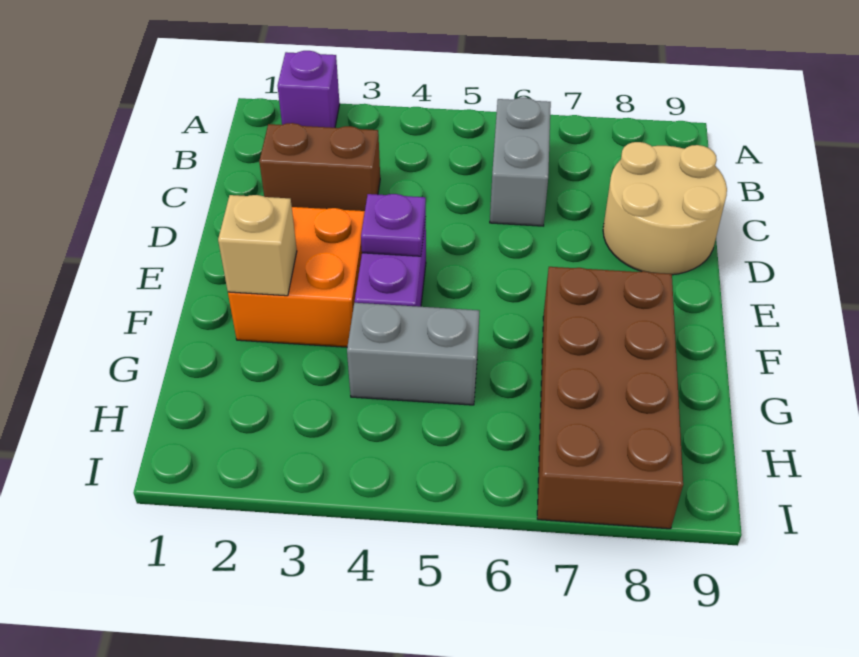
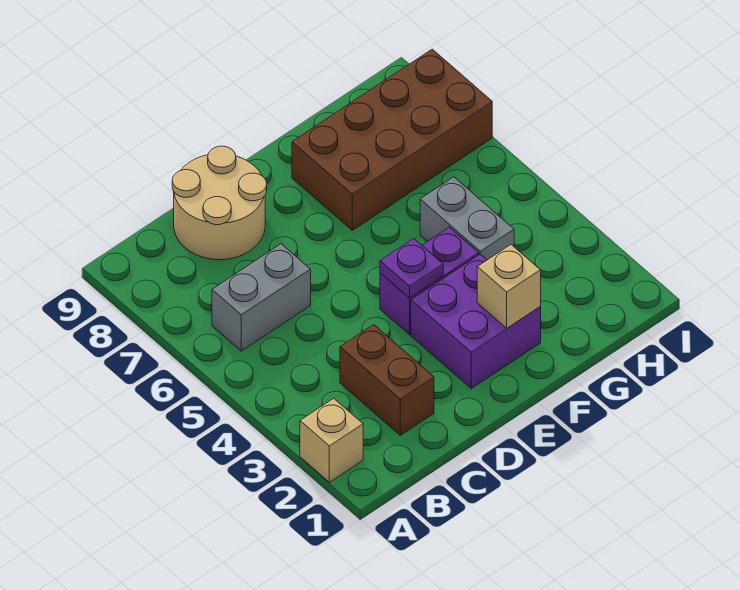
purple 1x1 brick [278,51,340,128] -> tan 1x1 brick [300,398,363,482]
orange 2x2 brick [228,207,365,347] -> purple 2x2 brick [411,254,541,388]

